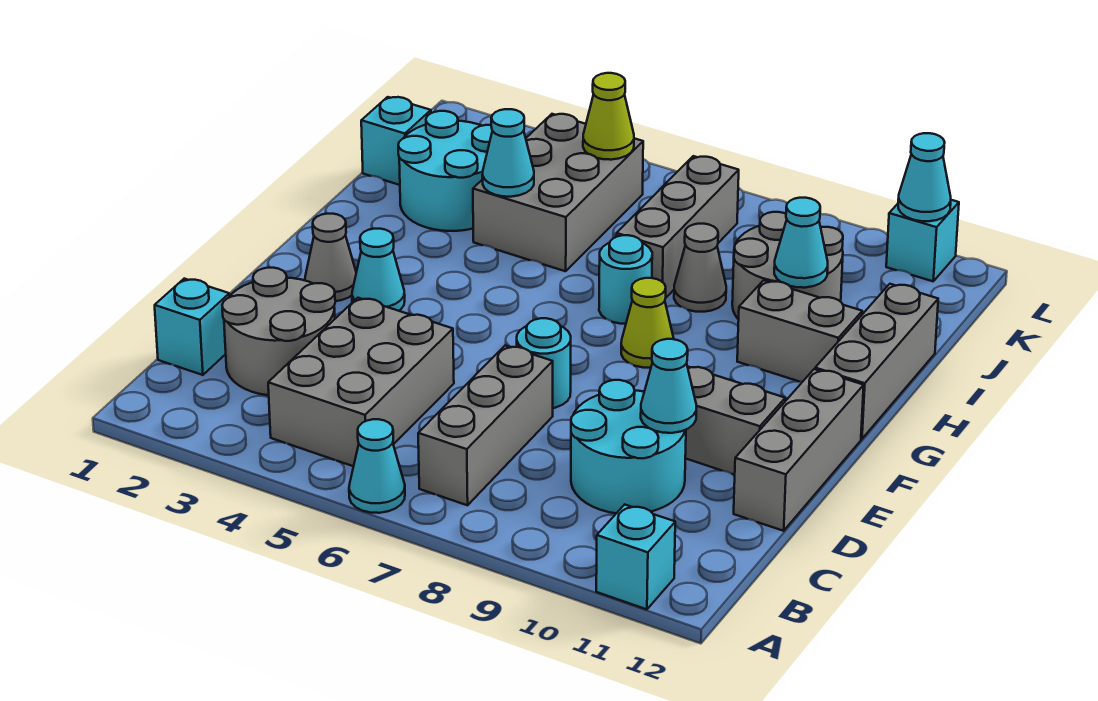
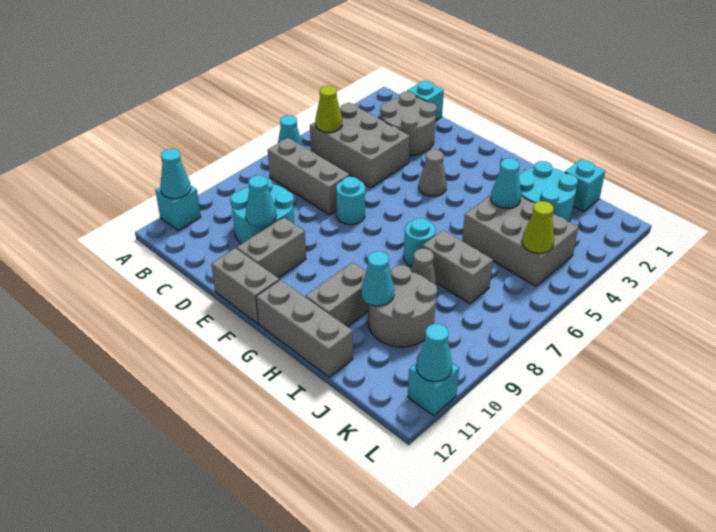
grey 1x3 brick [734,369,864,531] -> grey 1x2 brick [211,248,279,323]
grey 1x1 cone [305,214,356,301] -> grey 1x1 cone moved to [419,150,447,196]
cyan 1x1 cone [352,229,405,311] -> cyan 1x1 cone moved to [160,149,191,199]
lime 1x1 cone [621,278,674,368] -> lime 1x1 cone moved to [315,86,342,132]
grey 1x3 brick [617,156,739,297] -> grey 1x2 brick [423,230,493,304]

